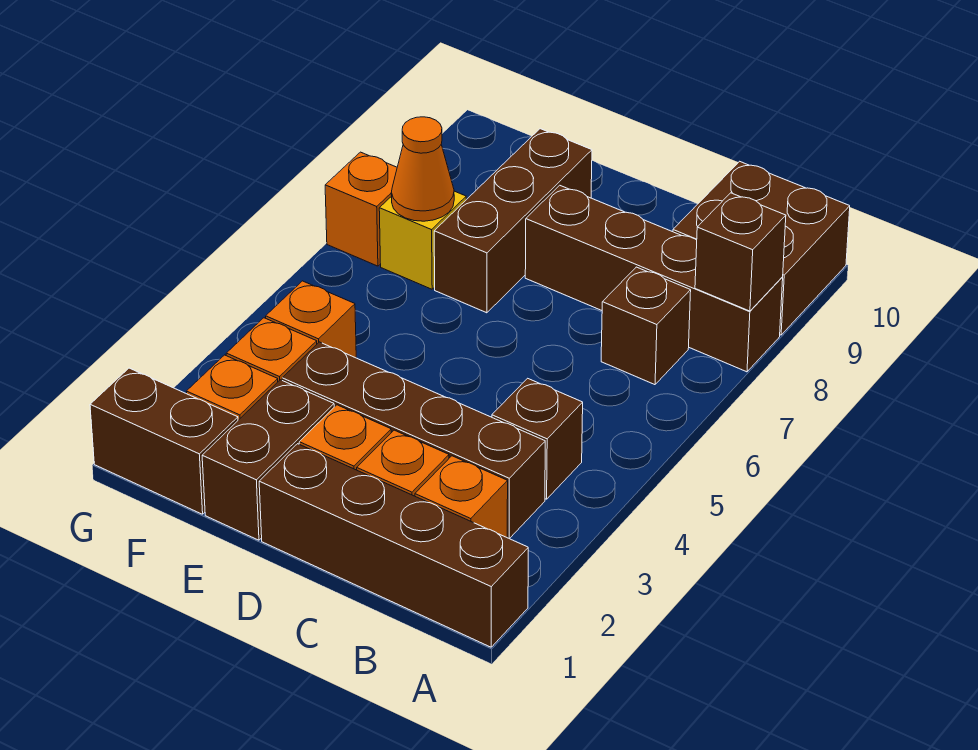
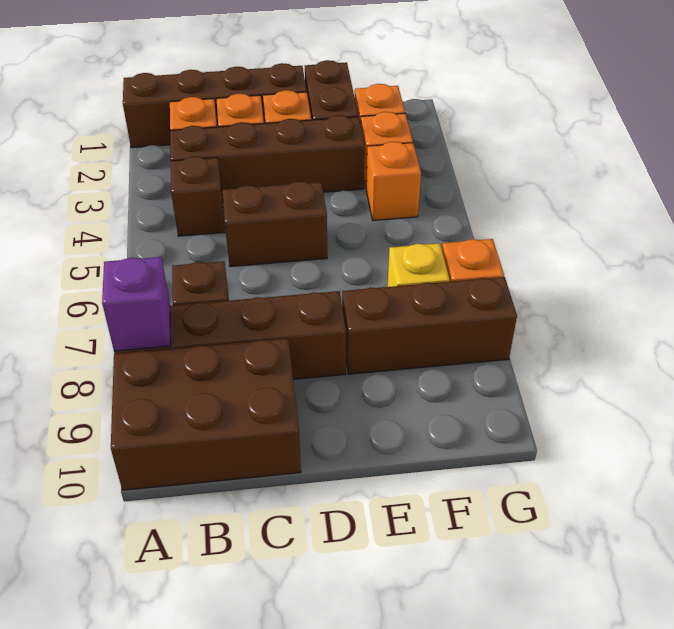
brown 1x1 brick [695,193,786,311] -> purple 1x1 brick [102,257,171,351]
brown 2x2 brick [673,161,850,335] -> brown 2x3 brick [111,338,301,490]
brown 1x3 brick [434,129,592,313] -> brown 1x3 brick turned to [342,277,517,374]
brown 1x2 brick [90,368,238,514] -> brown 1x2 brick moved to [223,181,327,267]
orange 1x1 cone [391,117,454,221] -> none

